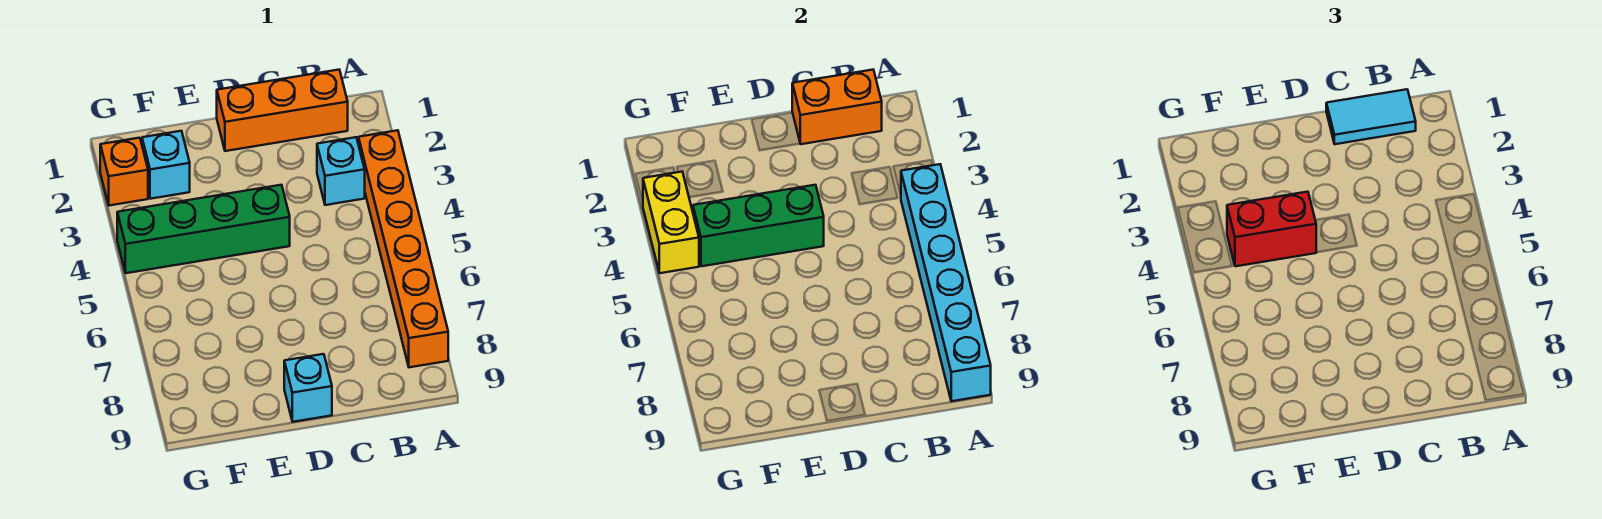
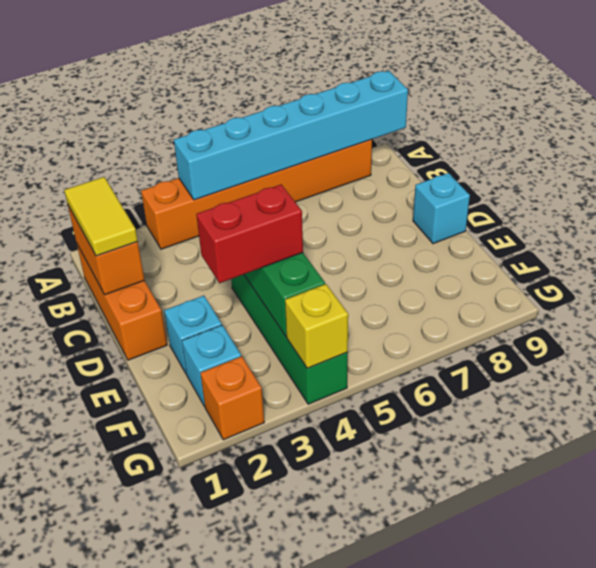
cyan 1x2 tile [1326,89,1416,144] -> yellow 1x2 tile [64,177,138,256]
cyan 1x1 brick [317,137,365,205] -> cyan 1x1 brick moved to [164,296,222,374]
red 1x2 brick [1227,192,1316,266] -> red 1x2 brick turned to [196,184,303,283]
yellow 1x2 brick [643,172,699,273] -> yellow 1x1 brick [285,284,348,368]

